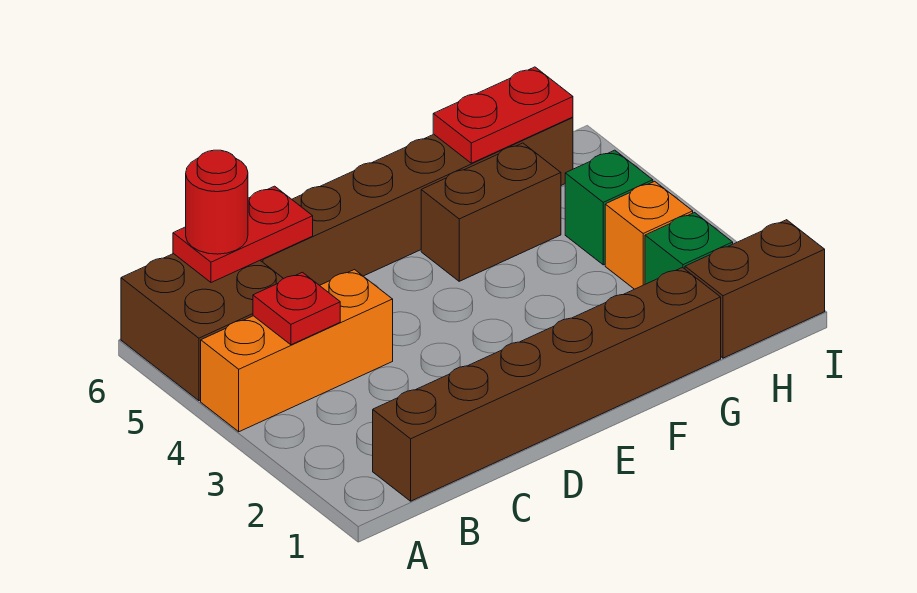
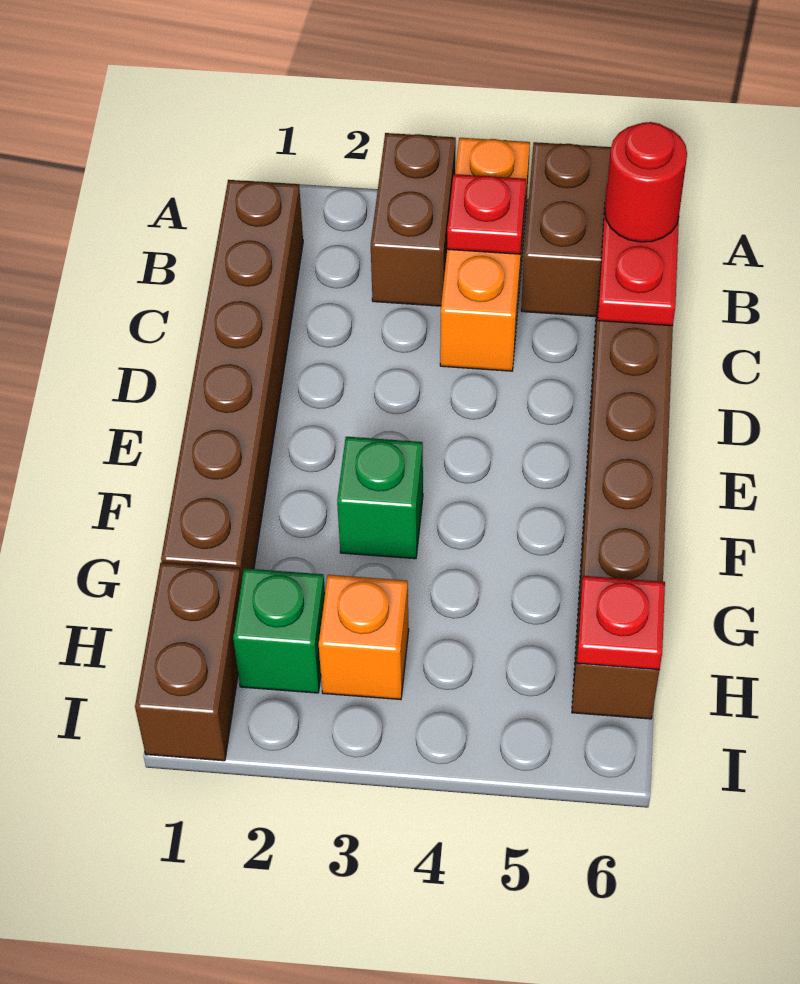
brown 1x2 brick [421,143,561,281] -> brown 1x2 brick moved to [371,133,456,306]
red 1x2 plate [433,67,573,163] -> red 1x1 plate [577,576,665,670]
green 1x1 brick [565,150,653,265] -> green 1x1 brick moved to [337,437,423,559]

